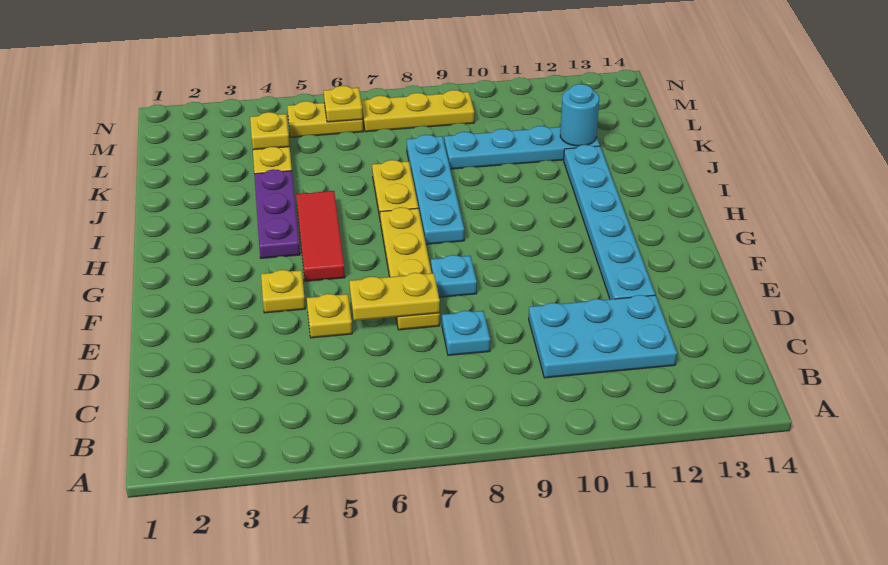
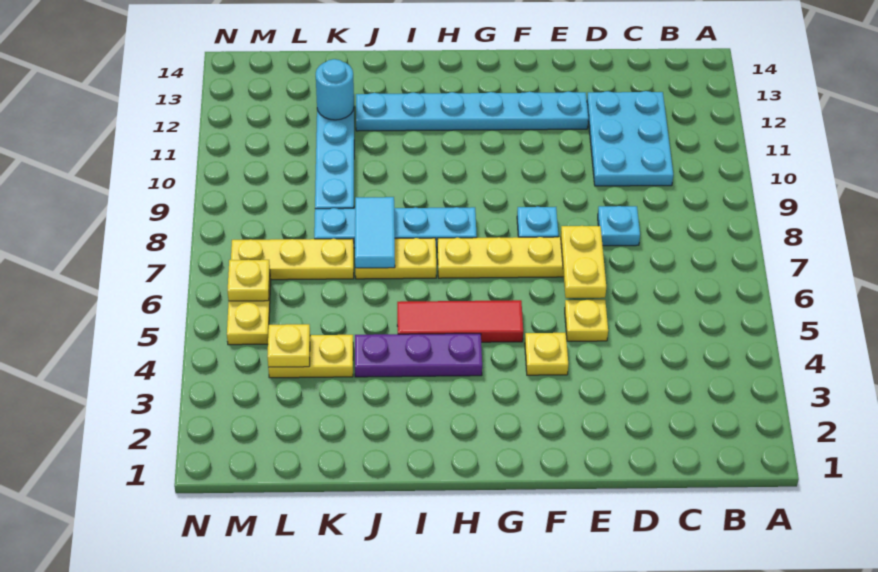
none -> cyan 1x2 tile [355,197,395,268]
yellow 1x3 plate [361,90,474,132] -> yellow 1x3 plate turned to [231,239,354,280]

